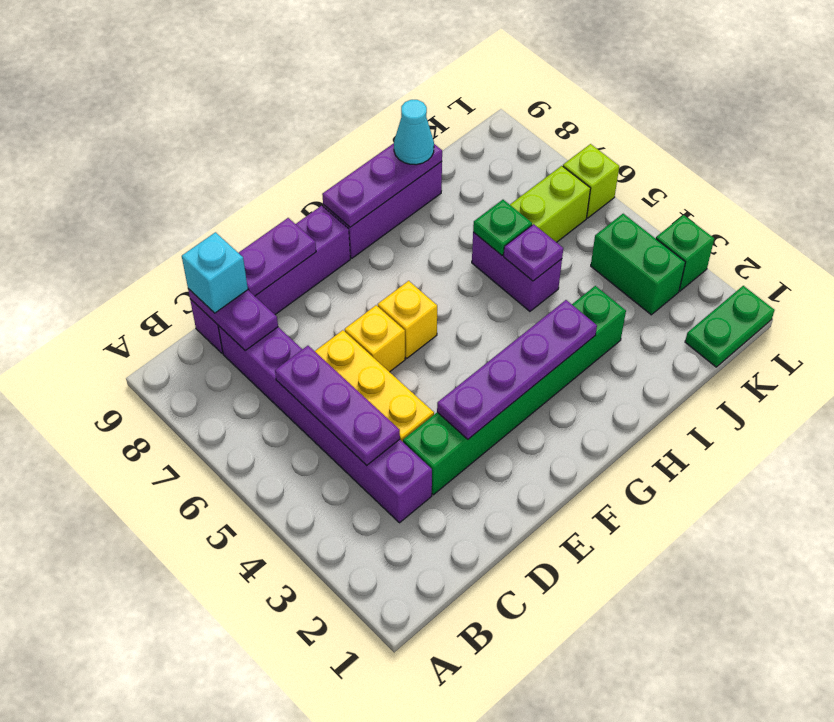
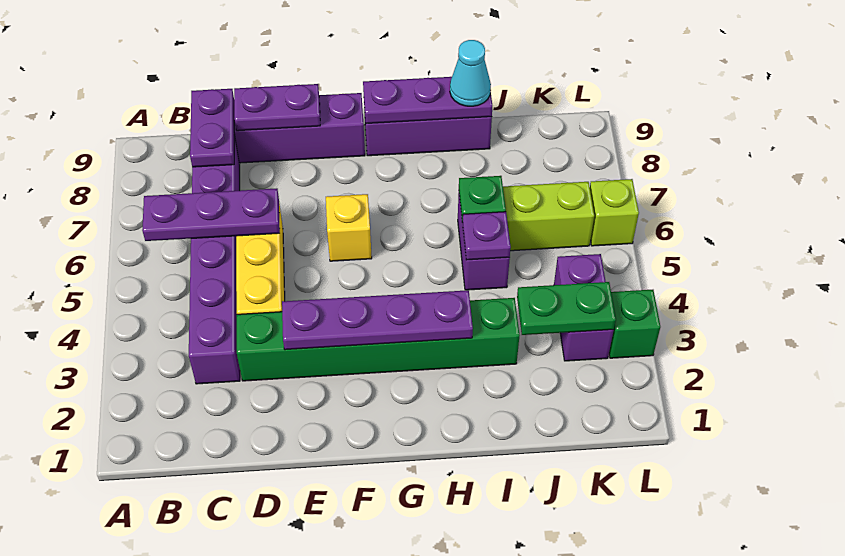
purple 1x3 plate [275,346,400,465] -> purple 1x3 plate turned to [142,188,280,241]
cyan 1x1 brick [182,232,248,313] -> none
yellow 1x1 brick [345,305,405,372] -> none
green 1x2 plate [685,286,775,367] -> green 1x2 plate moved to [517,282,616,335]
green 1x2 brick [591,214,685,315] -> purple 1x2 brick [554,254,614,361]

